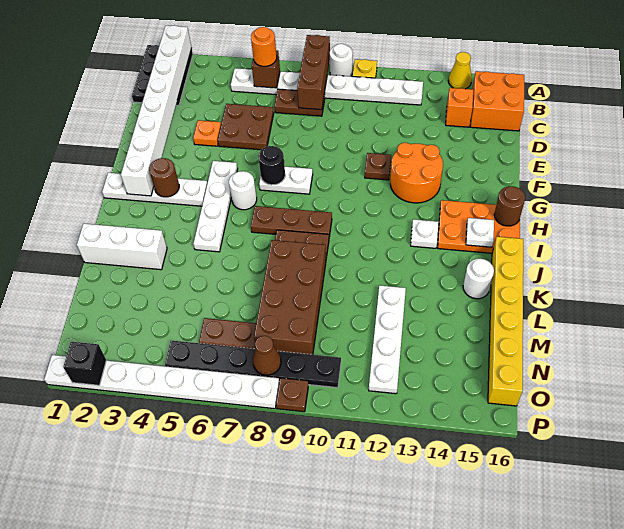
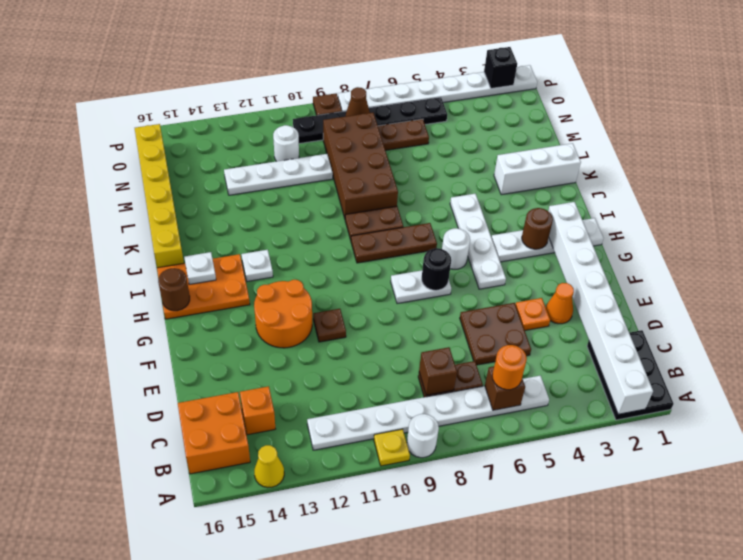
brown 1x3 brick [297,35,330,110] -> brown 1x1 brick [419,347,457,395]
none -> orange 1x1 cone [546,283,574,324]
white 1x1 round brick [463,259,494,299] -> white 1x1 round brick moved to [273,125,299,161]
white 1x4 plate [369,285,406,394] -> white 1x4 plate turned to [224,154,333,195]

